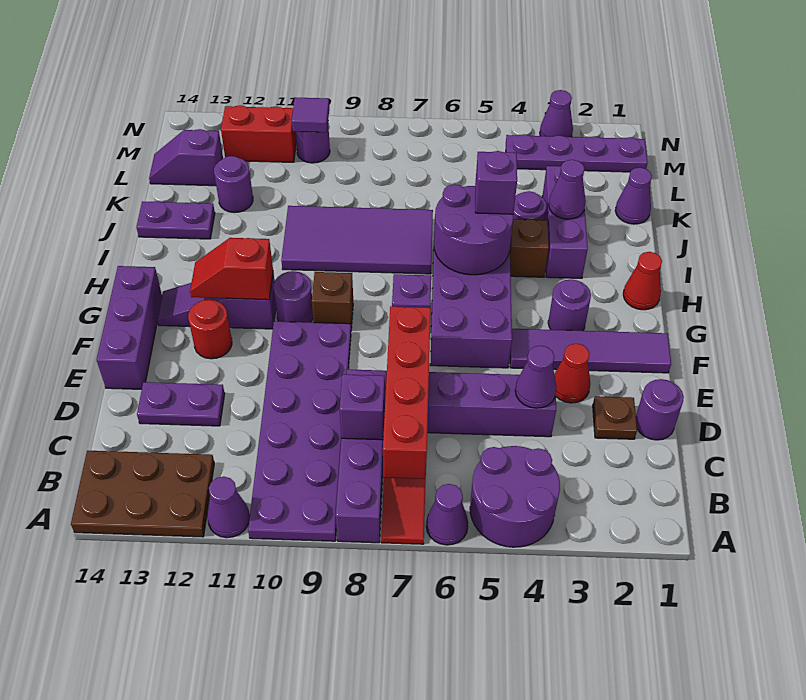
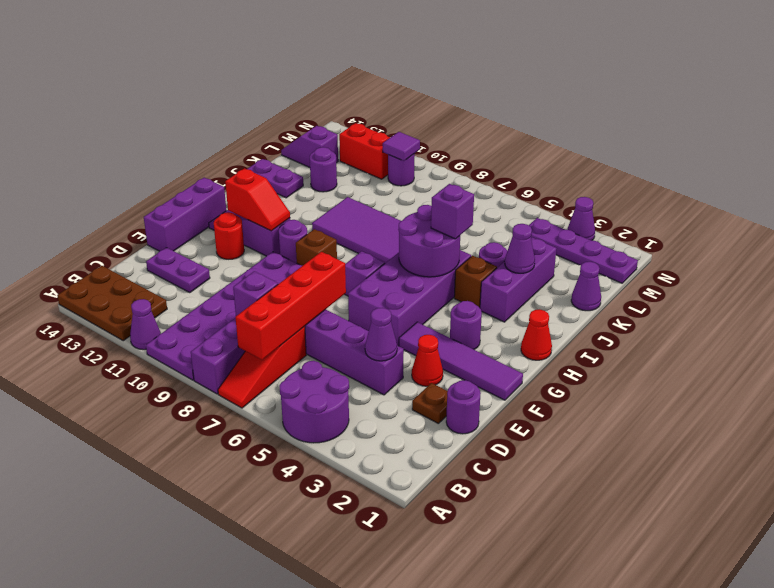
purple 1x1 cone [426,484,468,545] -> none
red 1x2 slope [190,238,273,300] -> red 1x2 slope turned to [225,168,290,231]

